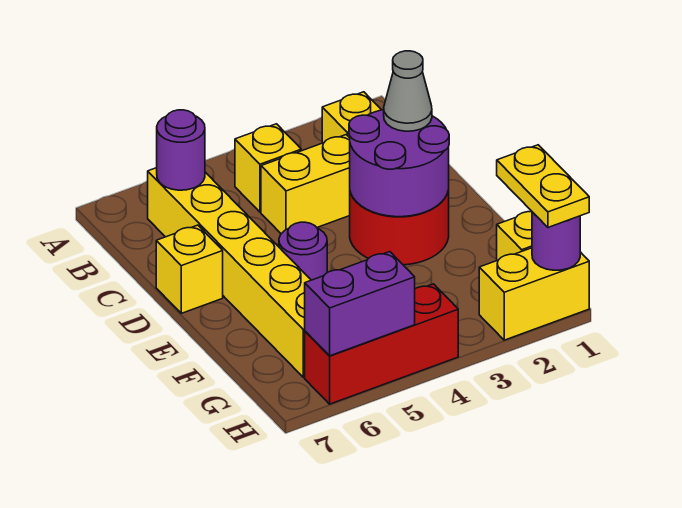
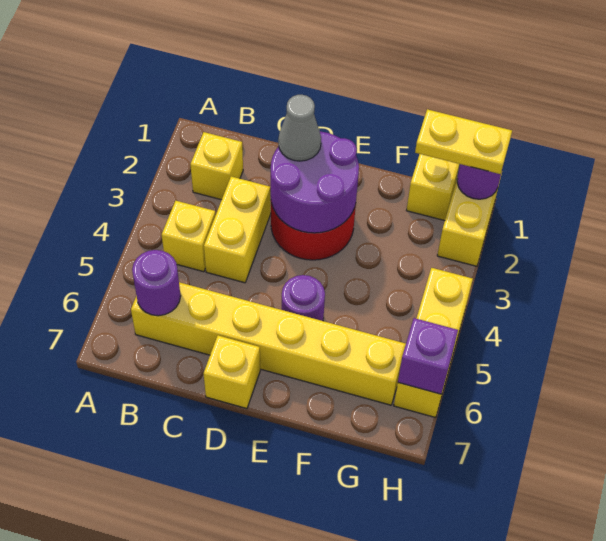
red 1x3 brick [305,284,458,404] -> yellow 1x3 brick [394,268,473,418]
purple 1x2 brick [305,252,415,356] -> purple 1x1 brick [398,318,458,394]

